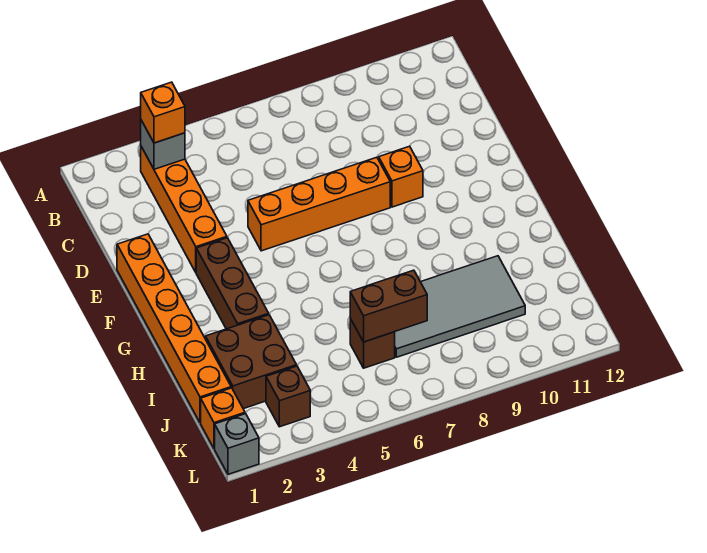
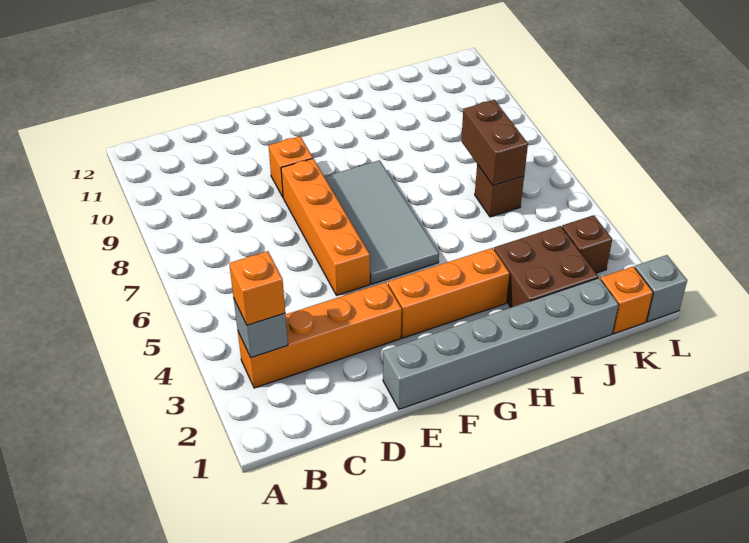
orange 1x6 brick [117,234,231,423] -> grey 1x6 brick [383,278,619,409]
brown 1x3 brick [196,238,269,329] -> orange 1x3 brick [388,248,510,338]
grey 2x4 tile [395,256,525,357] -> grey 2x4 tile moved to [324,160,439,284]

